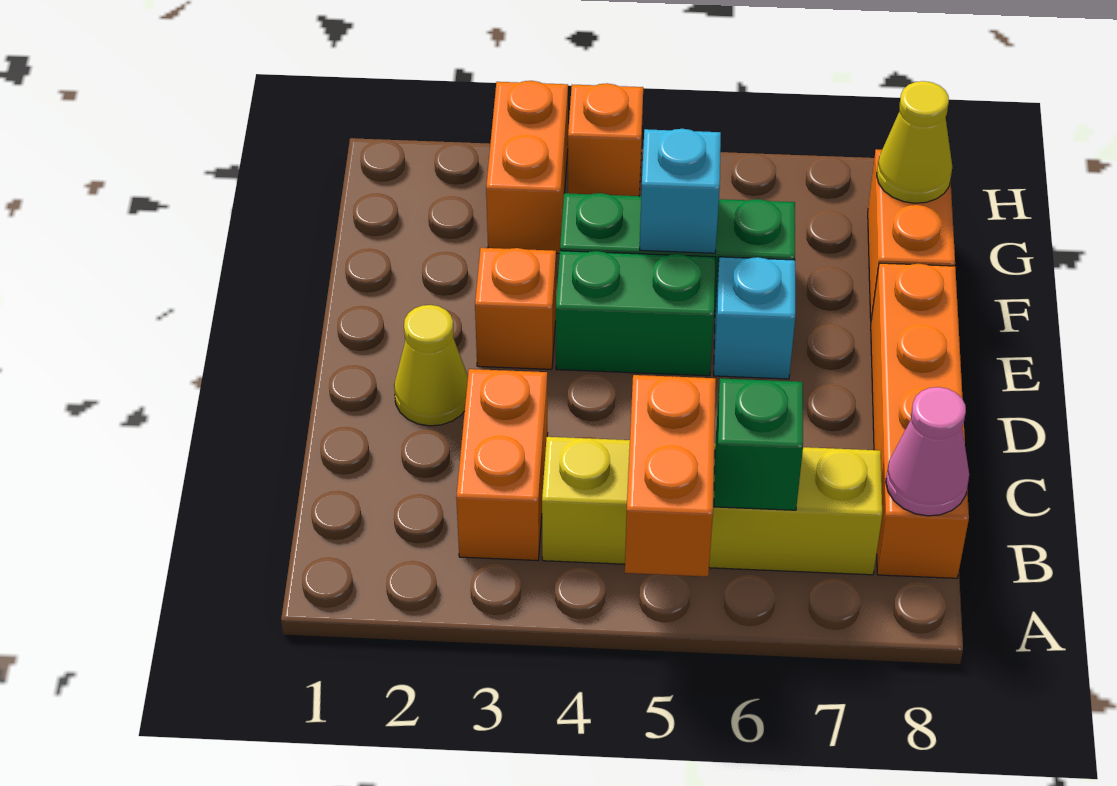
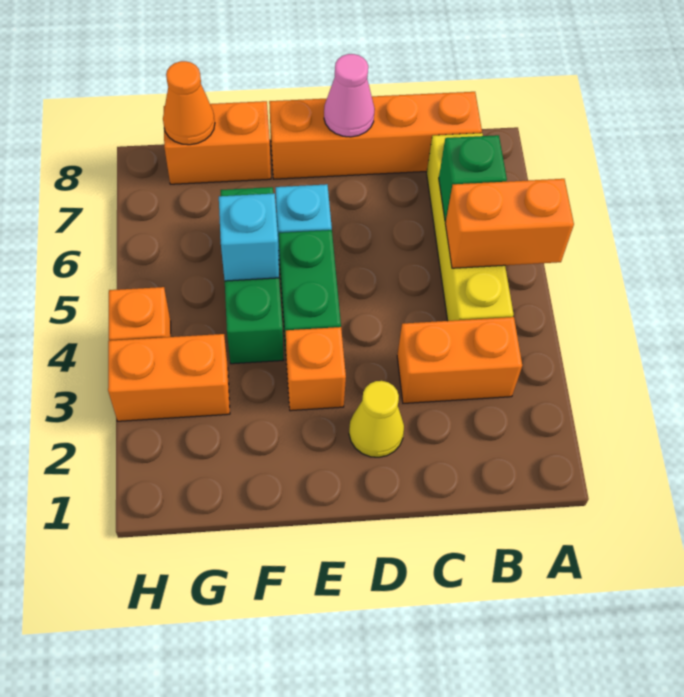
pink 1x1 cone [886,387,969,516] -> pink 1x1 cone moved to [324,54,375,137]
yellow 1x1 cone [877,81,952,203] -> orange 1x1 cone [163,61,215,145]

